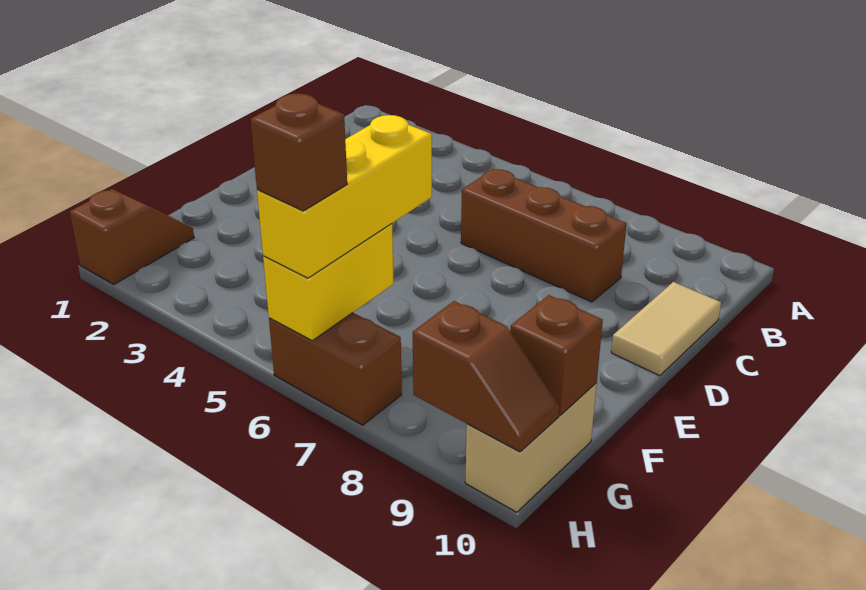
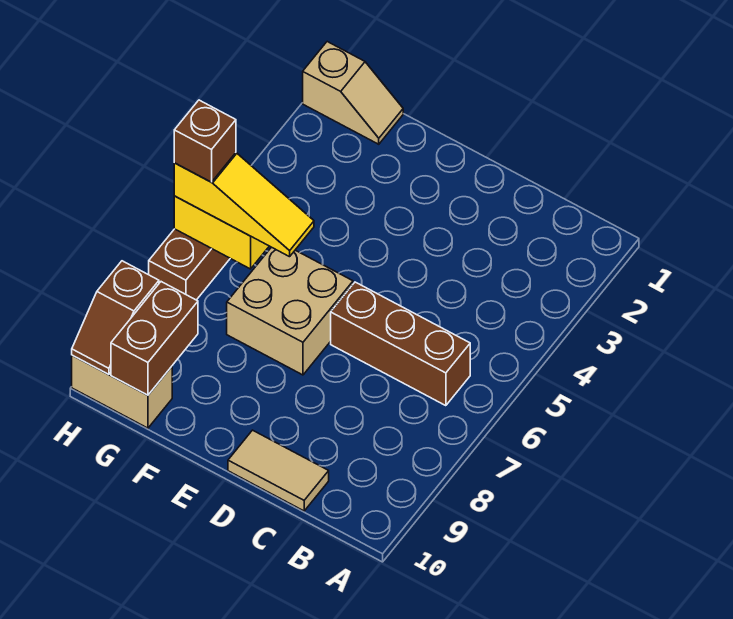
brown 1x3 brick [461,169,627,302] -> brown 1x3 brick turned to [331,282,470,406]
none -> tan 2x2 brick [227,247,353,375]
yellow 1x3 brick [257,115,432,278] -> yellow 1x3 slope [174,153,314,257]
brown 1x2 slope [70,189,194,284] -> tan 1x2 slope [303,42,403,144]
brown 1x1 brick [510,295,603,415] -> brown 1x2 brick [111,282,198,395]

